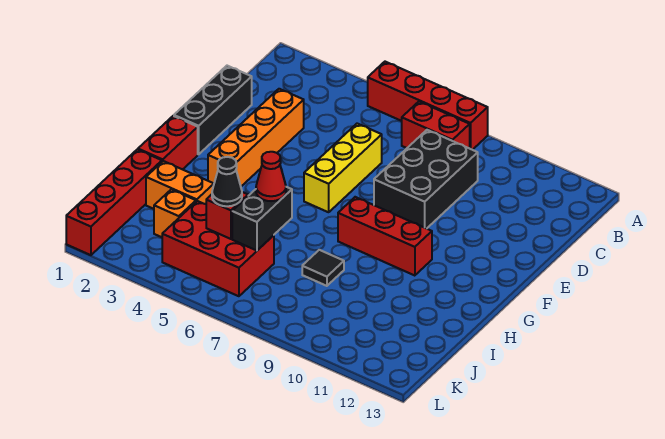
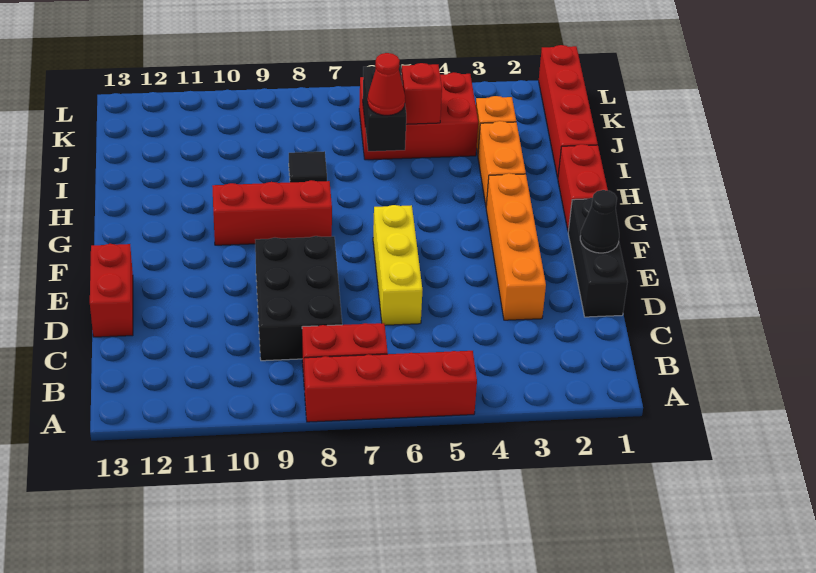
none -> red 1x2 brick [90,244,133,337]
orange 1x2 brick [146,161,214,209] -> orange 1x2 brick turned to [478,121,526,205]
black 1x1 cone [212,157,242,206] -> black 1x1 cone moved to [580,190,619,253]

